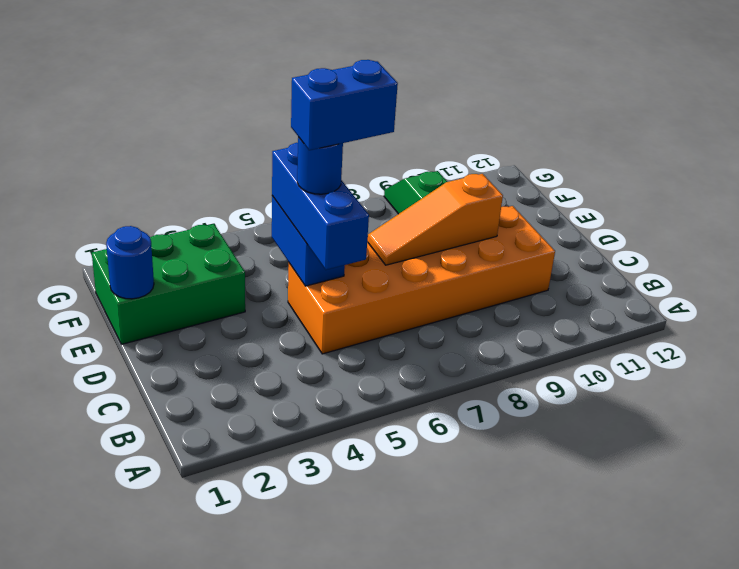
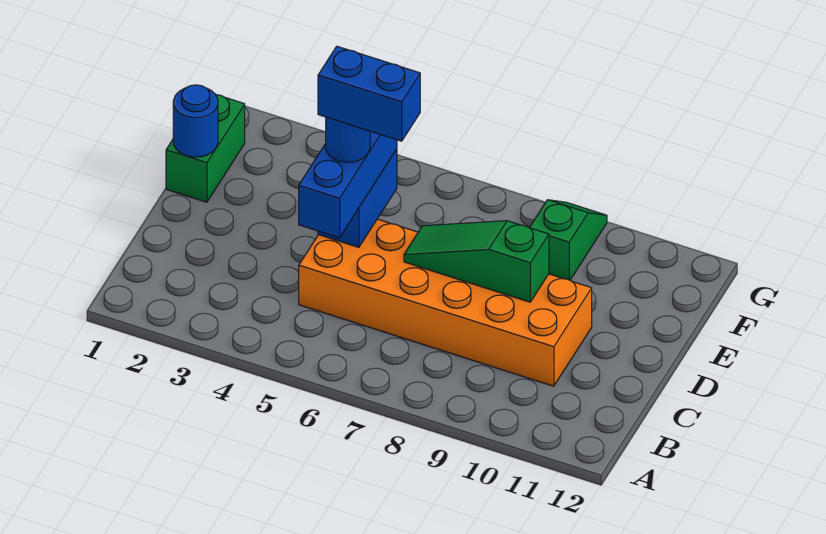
orange 1x3 slope [368,174,503,265] -> green 1x3 slope [404,221,549,302]
green 2x3 brick [92,224,245,344] -> green 1x2 brick [166,95,245,202]

